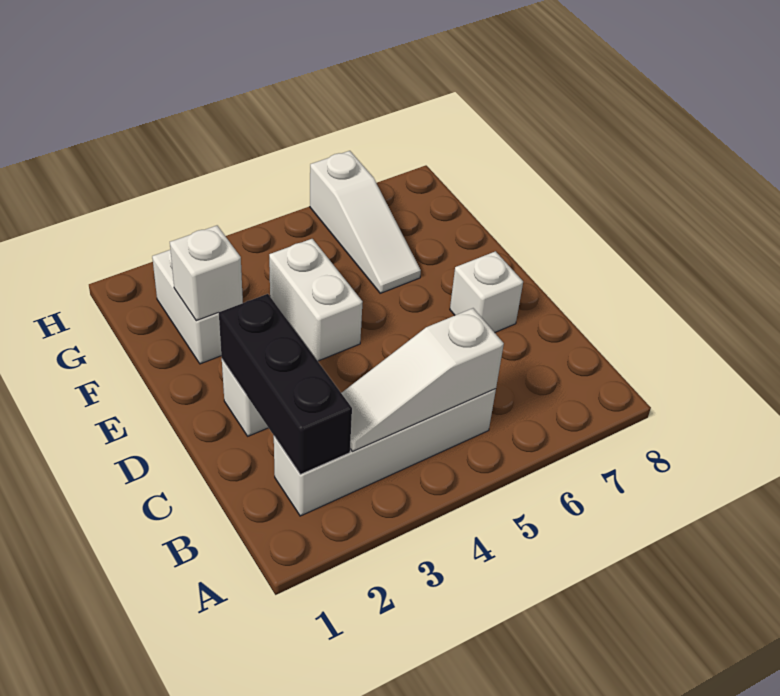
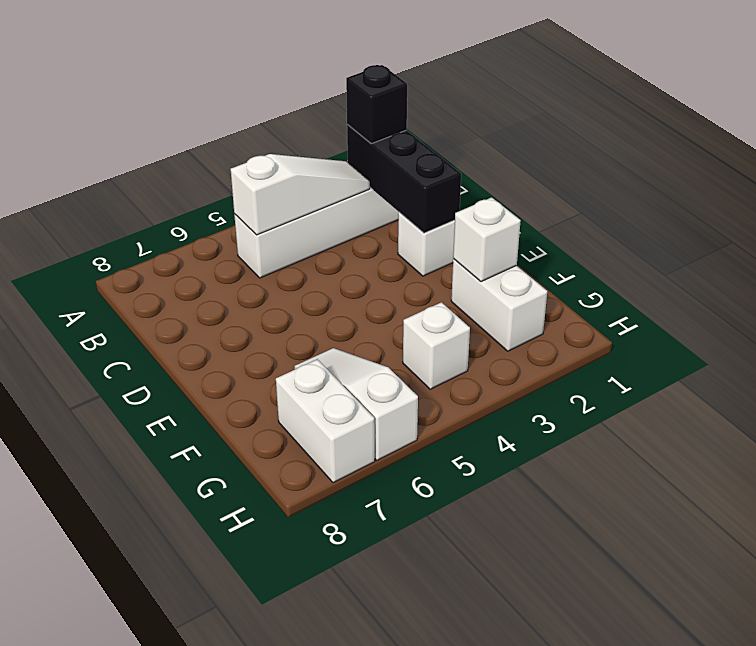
none -> black 1x1 brick [346,65,407,144]
white 1x1 brick [450,251,523,332] -> white 1x1 brick moved to [403,302,470,389]
white 1x2 brick [269,239,363,361] -> white 1x2 brick moved to [276,359,375,483]

